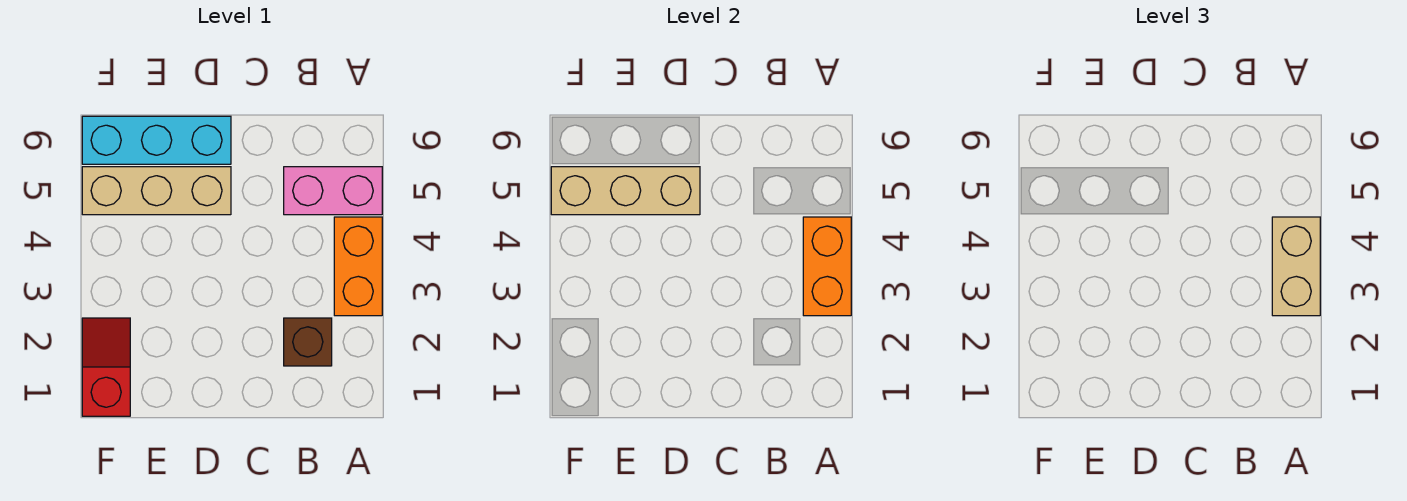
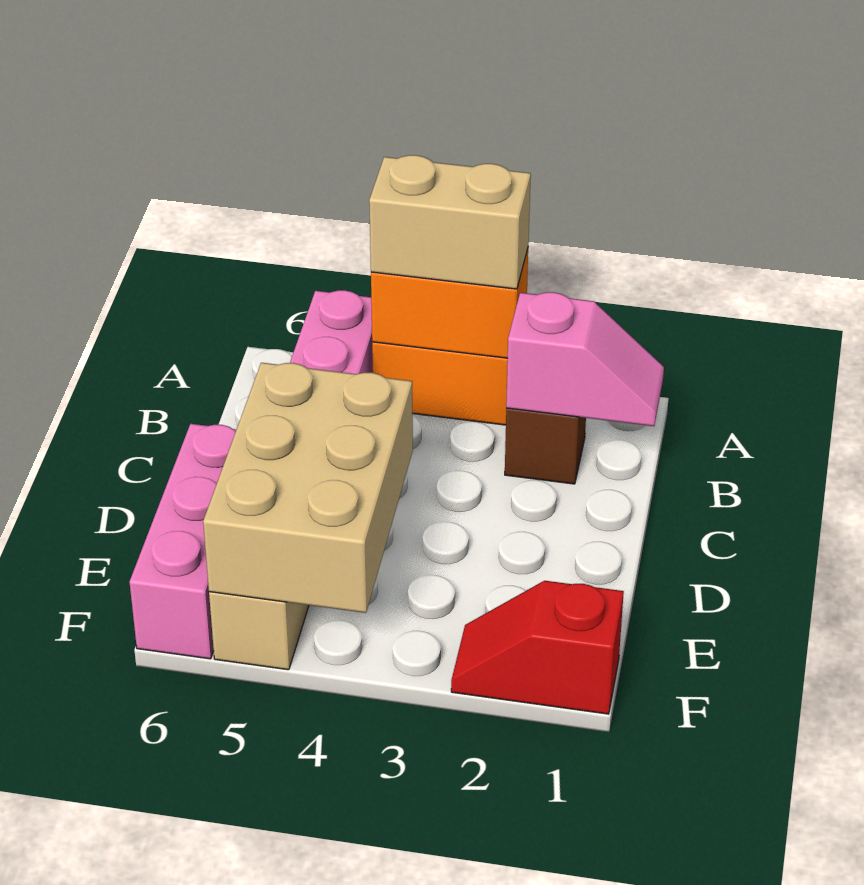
none -> pink 1x2 slope [506,292,664,426]
tan 1x3 brick [551,167,700,215] -> tan 2x3 brick [203,363,413,613]
cyan 1x3 brick [82,116,231,164] -> pink 1x3 brick [130,424,236,659]

